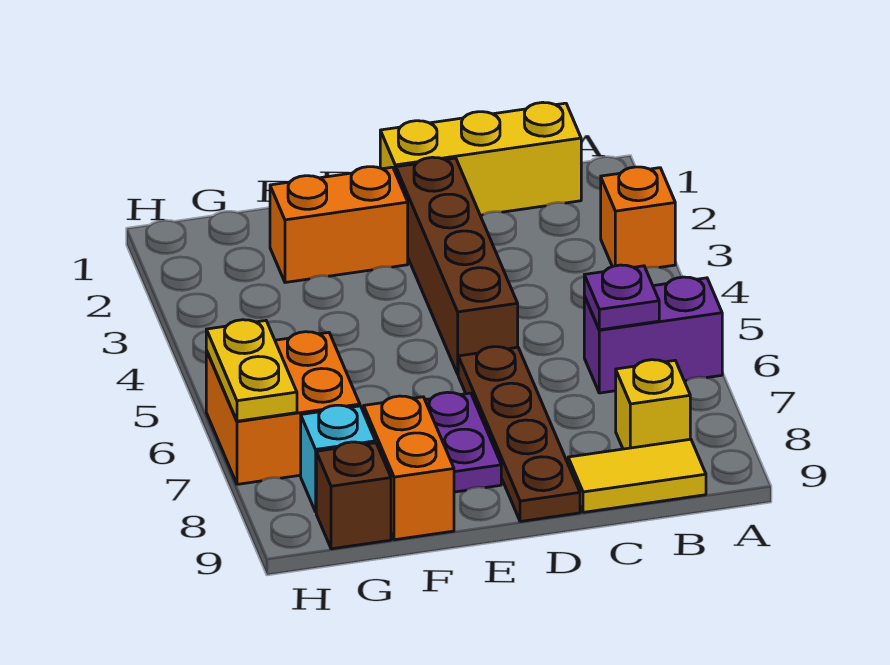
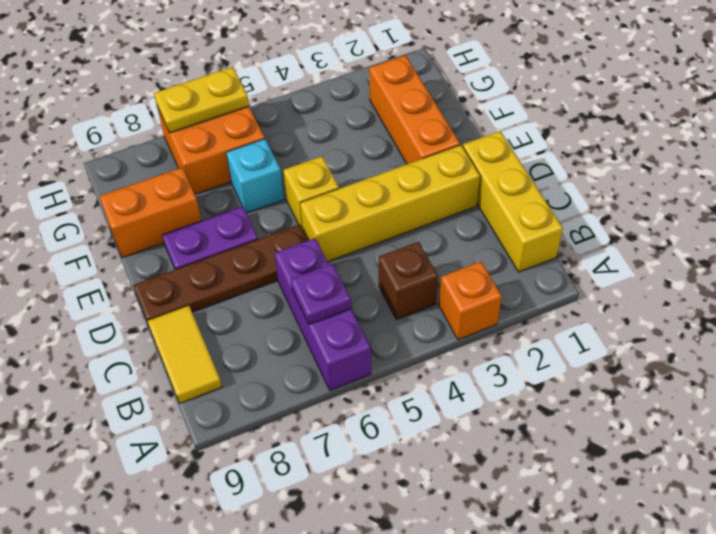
purple 1x2 brick [584,277,722,393] -> purple 1x3 brick [275,238,371,390]
yellow 1x1 brick [616,360,690,449] -> yellow 1x1 brick moved to [283,156,339,227]
brown 1x4 brick [396,157,518,374] -> yellow 1x4 brick [300,145,480,262]
orange 1x2 brick [270,167,408,282] -> orange 1x3 brick [369,55,460,164]
cyan 1x1 brick [301,405,375,512] -> cyan 1x1 brick moved to [226,139,284,213]
brown 1x1 brick [316,442,391,549] -> brown 1x1 brick moved to [379,242,438,320]

